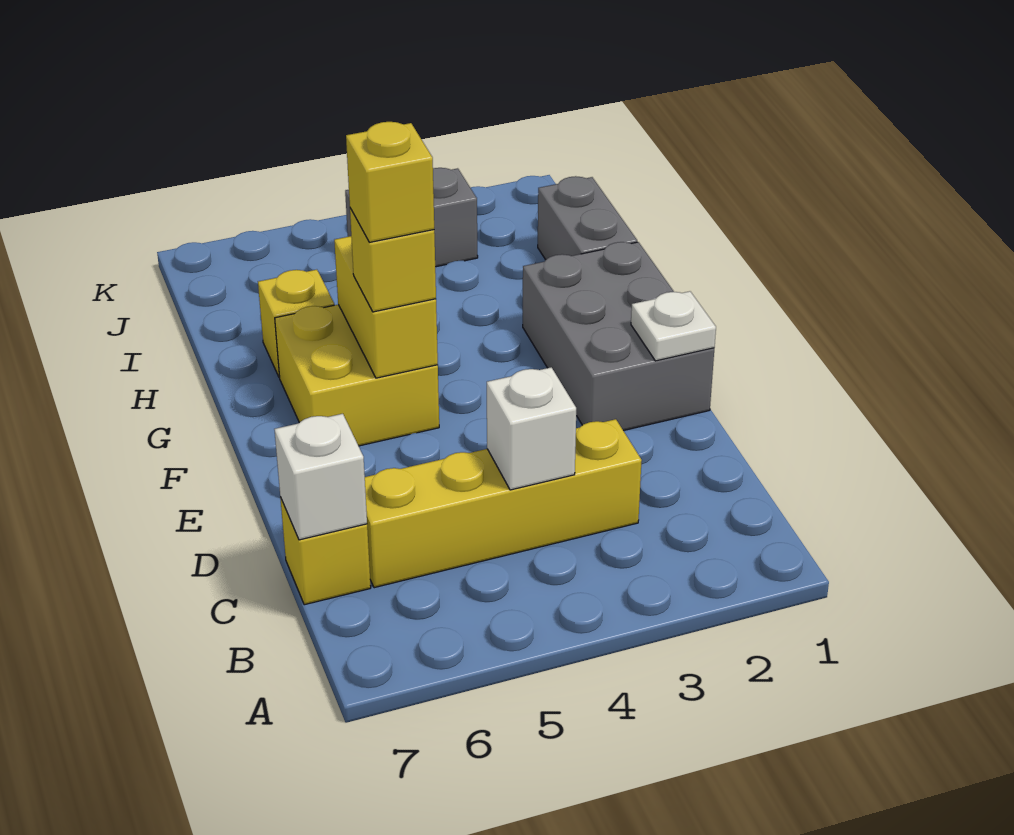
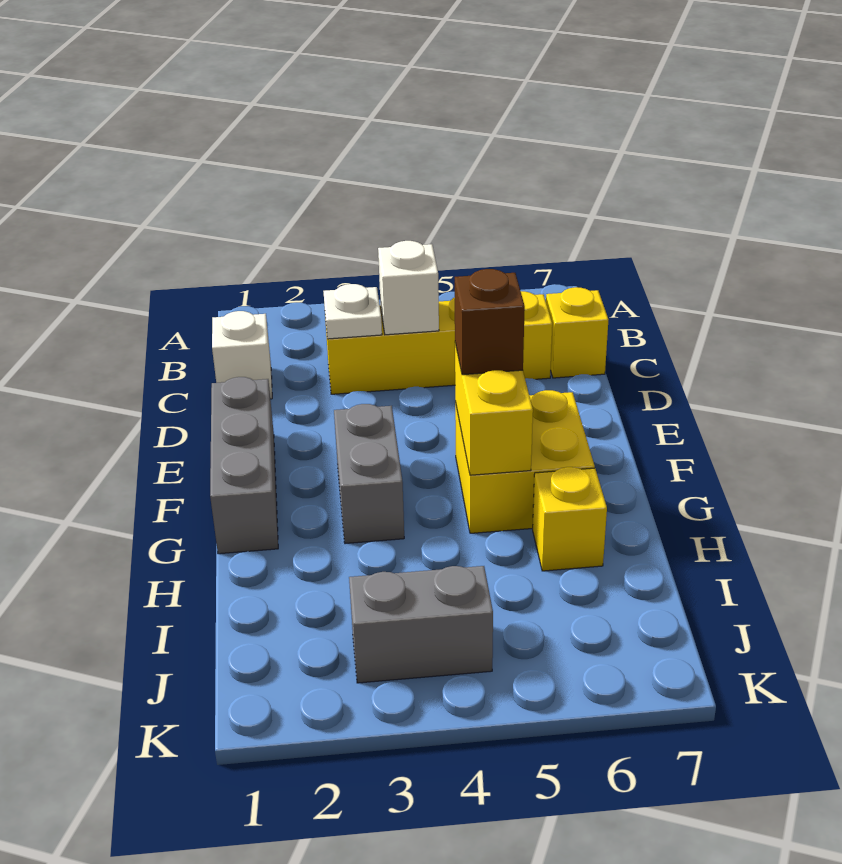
white 1x1 brick [274,414,367,540] -> white 1x1 brick moved to [212,311,272,399]
grey 2x3 brick [523,242,714,431] -> grey 1x3 brick [210,377,278,554]
white 1x1 plate [631,291,716,361] -> white 1x1 plate moved to [323,284,382,339]
yellow 1x1 brick [350,208,436,312] -> brown 1x1 brick [455,269,525,375]
yellow 1x1 brick [346,122,434,242] -> none
grey 1x2 brick [538,176,637,260] -> grey 1x2 brick moved to [334,404,404,544]

